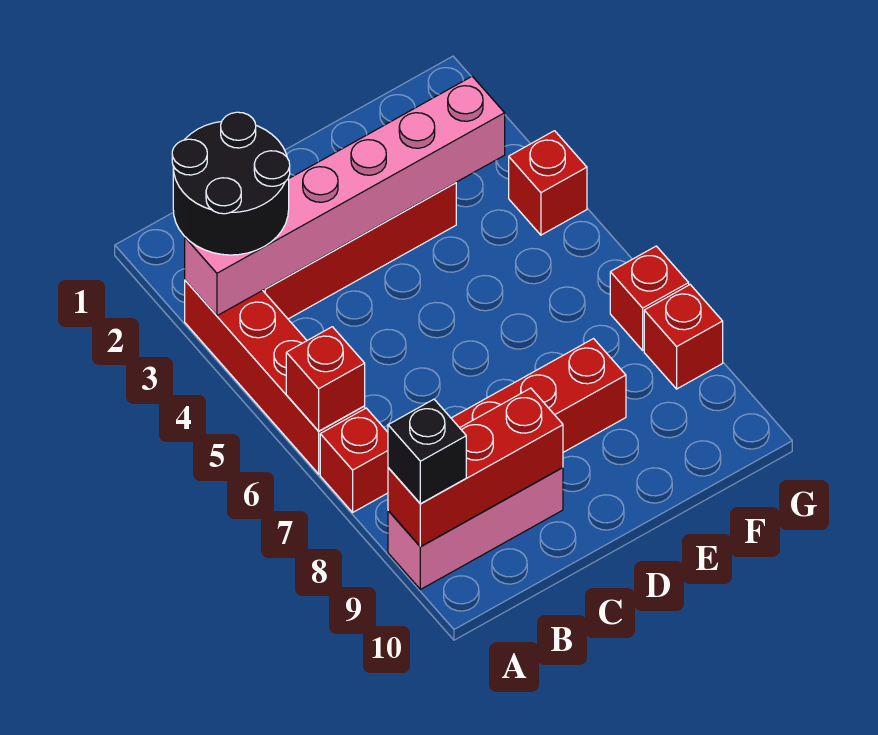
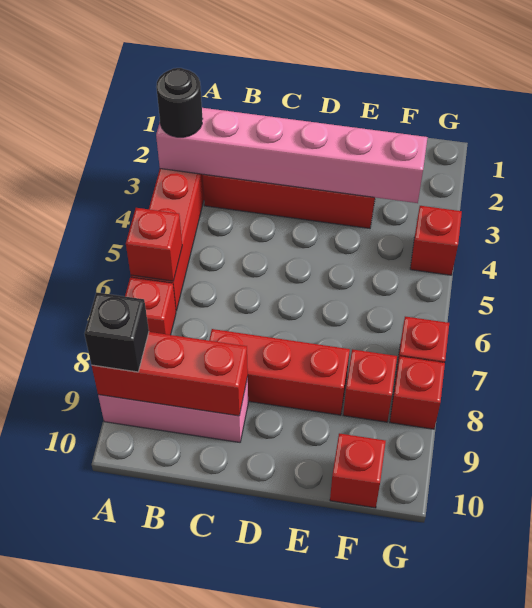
black 2x2 round brick [172,112,290,255] -> black 1x1 round brick [156,68,203,137]
none -> red 1x1 brick [343,349,397,422]
none -> red 1x1 brick [330,433,386,508]

